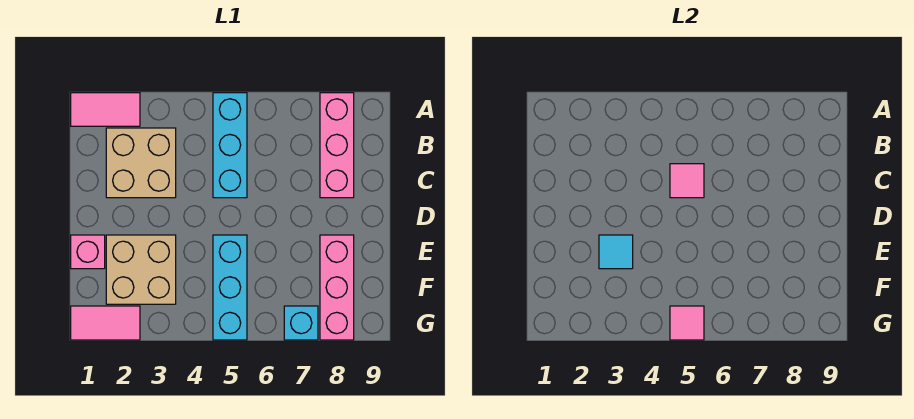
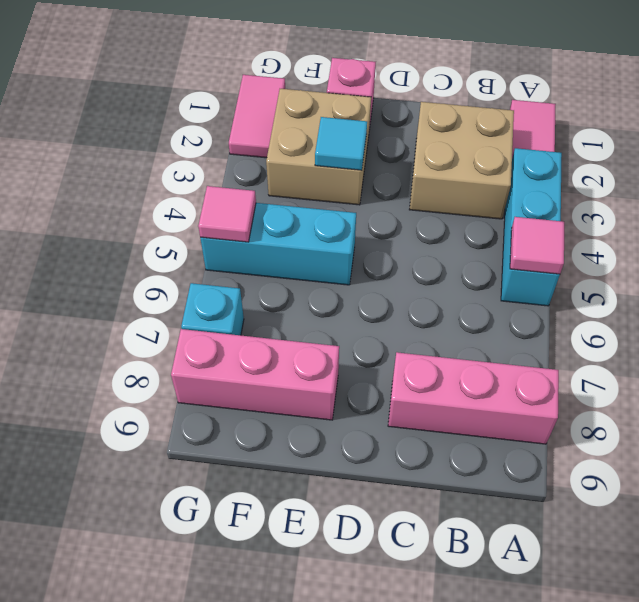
cyan 1x3 brick [213,93,247,198] -> cyan 1x3 brick turned to [501,148,562,306]
pink 1x1 tile [670,164,704,198] -> pink 1x1 tile moved to [510,217,564,274]

